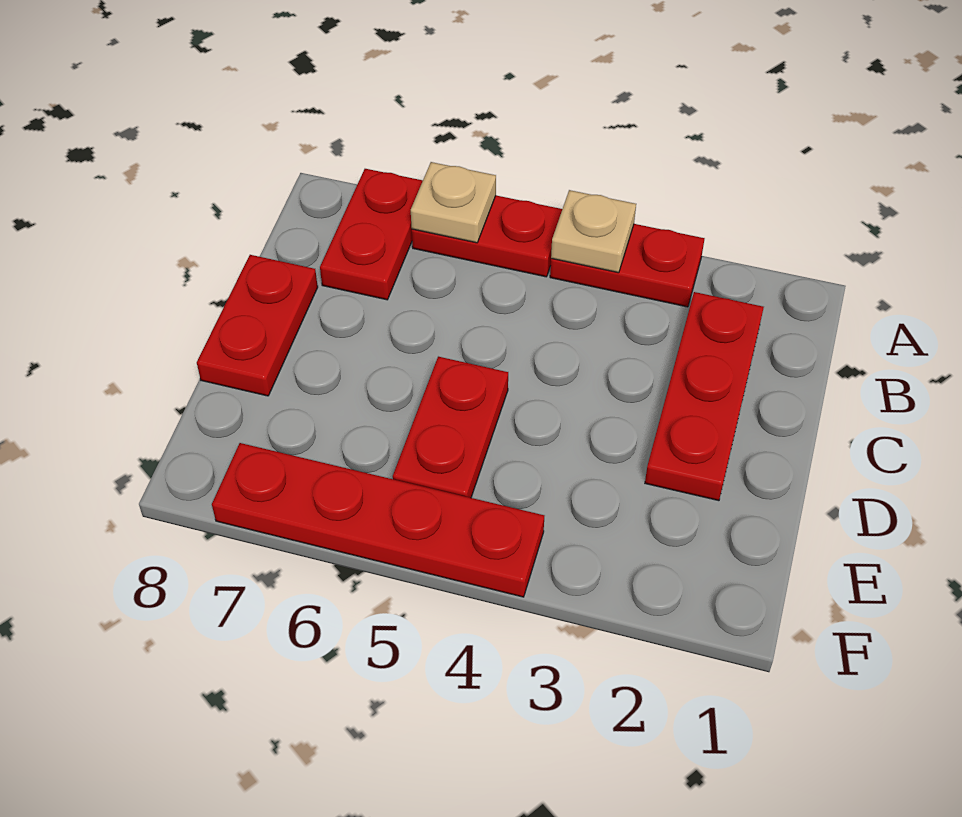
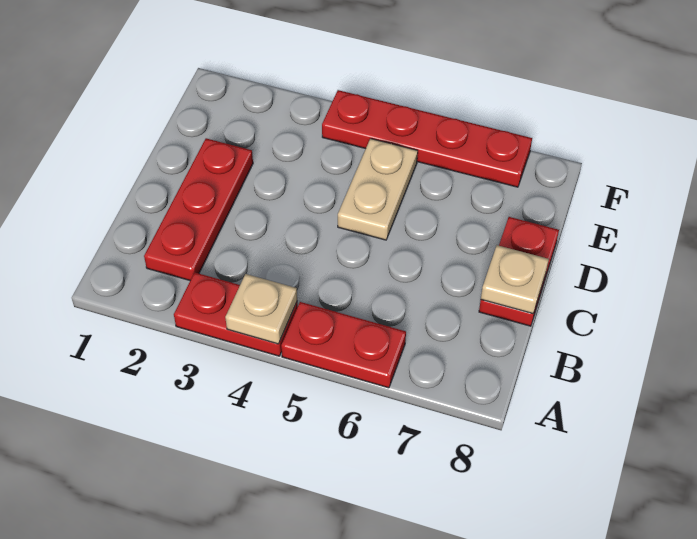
tan 1x1 plate [411,162,496,243] -> tan 1x1 plate moved to [481,245,549,314]
red 1x2 plate [320,169,423,300] -> none
red 1x2 plate [393,357,508,498] -> tan 1x2 plate [338,139,418,240]

